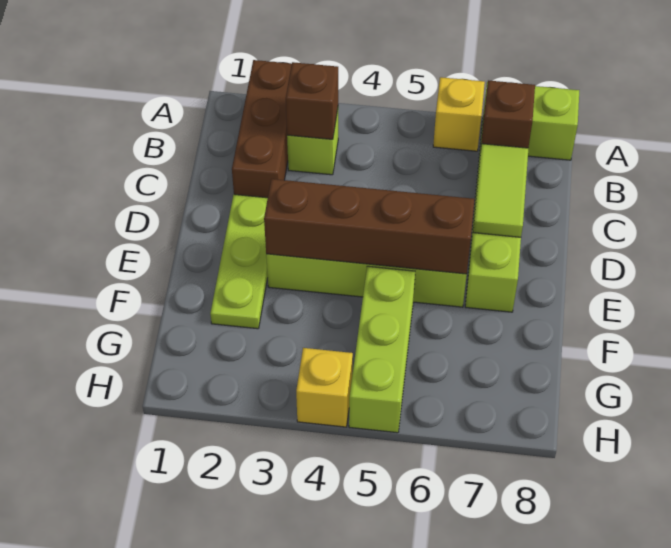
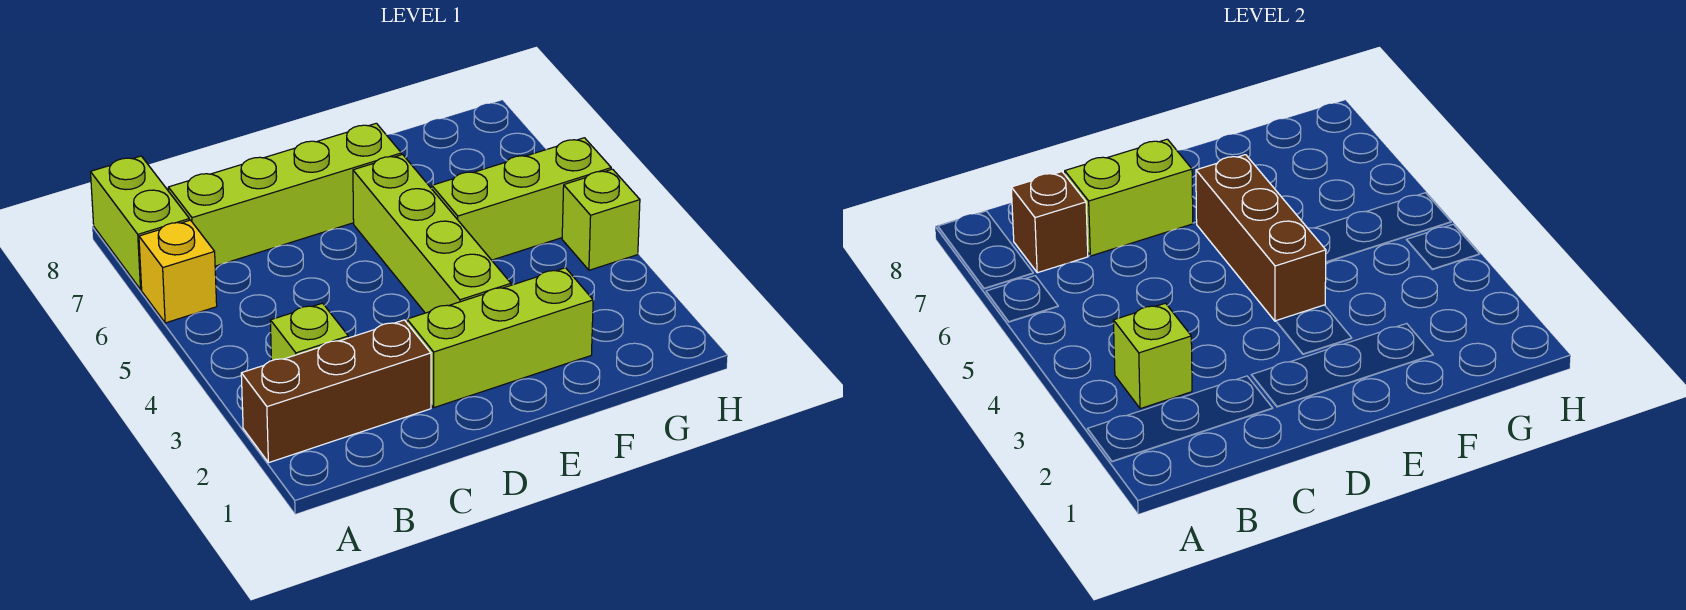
brown 1x1 brick [286,62,338,139] -> lime 1x1 brick [1113,303,1192,409]
lime 1x2 tile [473,144,528,237] -> lime 1x2 brick [1065,139,1193,256]
lime 1x3 plate [210,194,268,329] -> lime 1x3 brick [407,268,593,408]
brown 1x4 brick [264,179,475,274] -> brown 1x3 brick [1196,155,1326,321]
yellow 1x1 brick [296,348,353,427] -> lime 1x1 brick [562,169,640,270]

